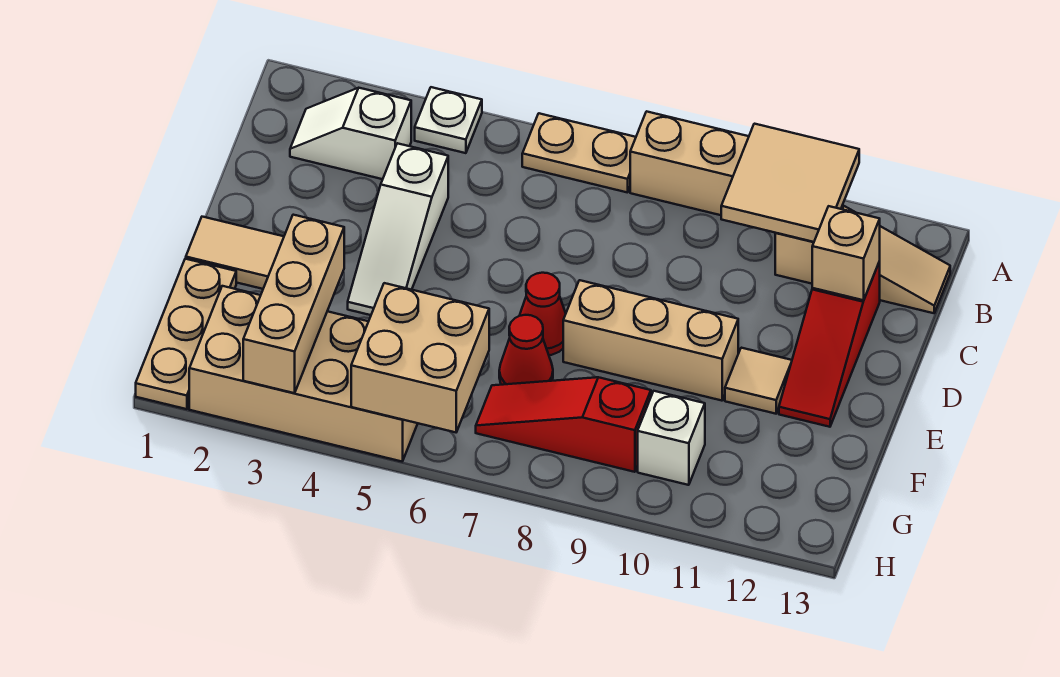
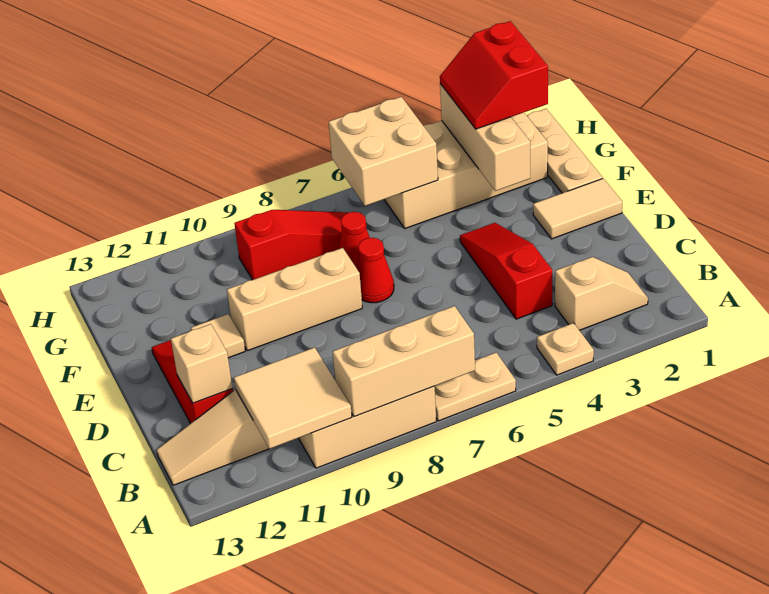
white 1x1 plate [415,87,482,153] -> tan 1x1 plate [537,323,594,375]
none -> tan 1x3 brick [333,306,475,417]
white 1x2 slope [290,88,411,179] -> tan 1x2 slope [555,257,648,330]
white 1x3 slope [348,143,448,315] -> red 1x3 slope [460,223,552,319]
none -> red 2x2 slope [440,21,548,129]
white 1x1 brick [638,391,705,485] -> none

